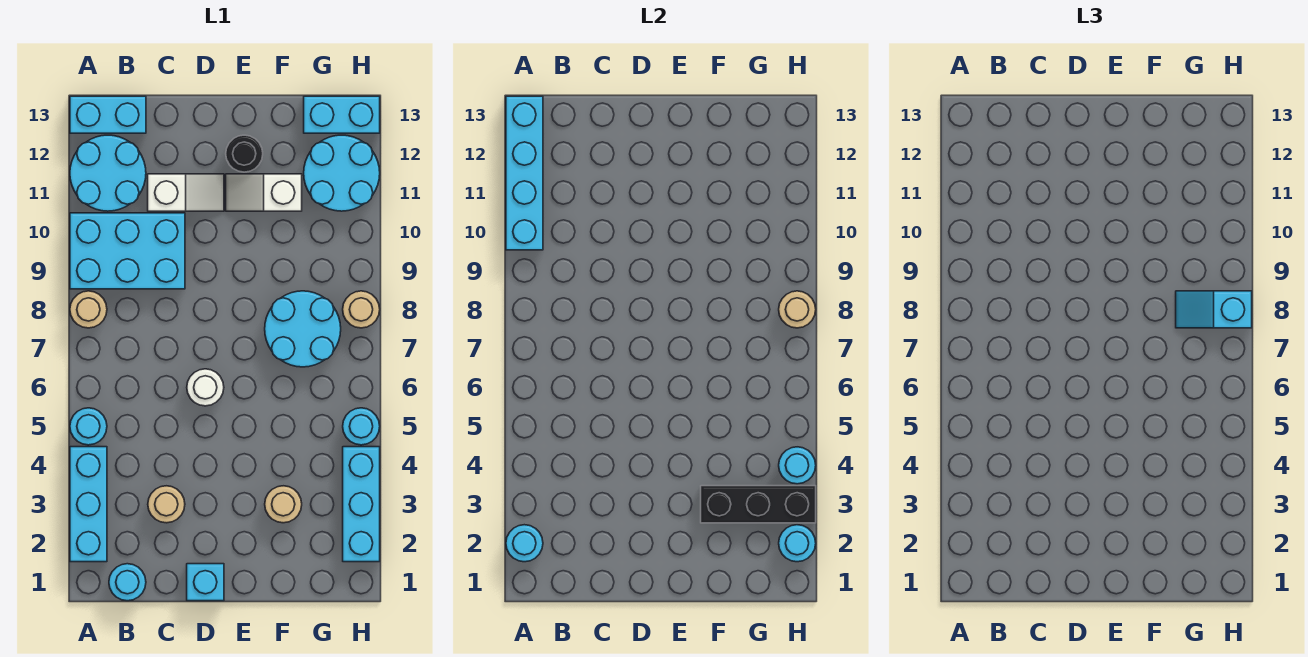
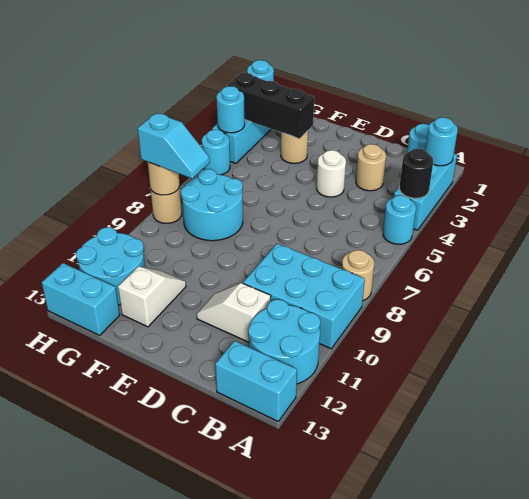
cyan 1x4 brick [506,96,543,250] -> none
cyan 1x1 brick [187,564,224,601] -> none
white 1x1 round brick [187,369,224,406] -> white 1x1 round brick moved to [317,150,346,197]
white 1x2 slope [226,174,302,211] -> white 1x2 slope turned to [118,266,186,327]
black 1x1 round brick [226,135,263,172] -> black 1x1 round brick moved to [399,148,433,198]

